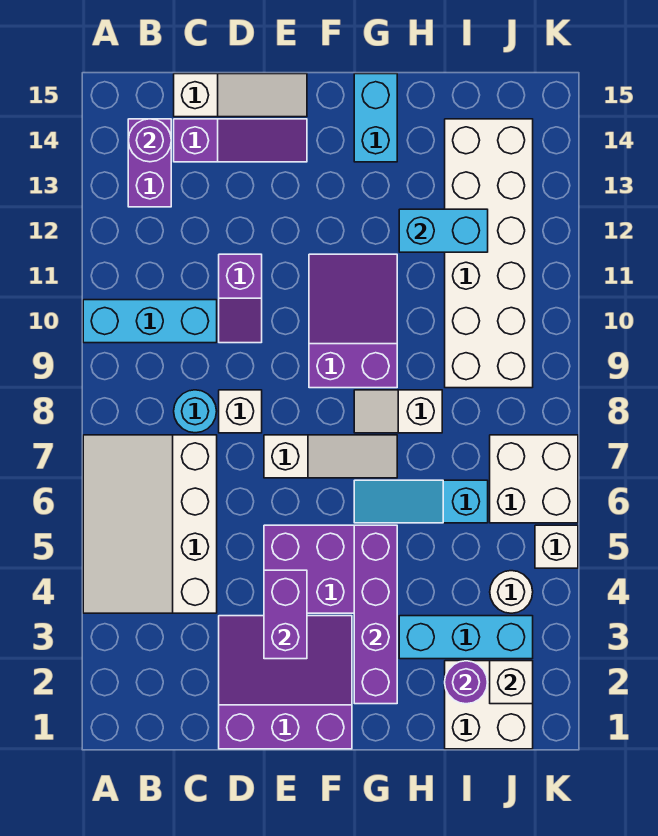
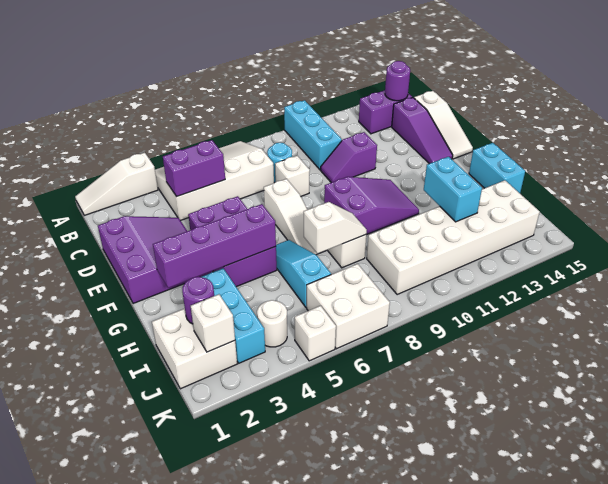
none -> white 1x3 slope [75,153,158,215]
purple 1x2 brick [264,570,307,659] -> purple 1x2 brick moved to [163,140,225,197]
cyan 1x2 brick [354,74,397,162] -> cyan 1x2 brick turned to [469,143,525,193]
none -> white 1x2 slope [304,202,367,254]

